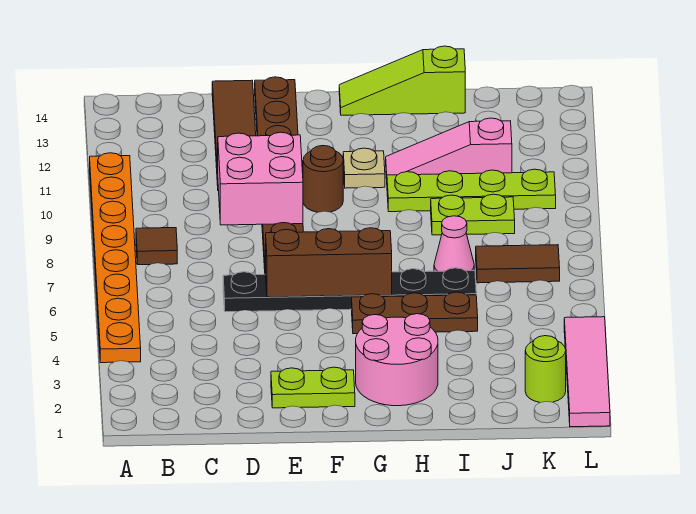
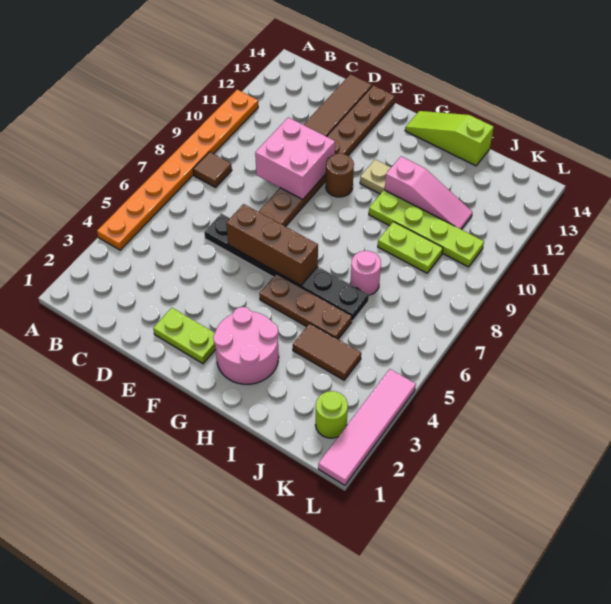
pink 1x3 slope [386,118,512,179] -> pink 1x3 slope turned to [385,156,472,229]
pink 1x1 cone [434,216,474,271] -> pink 1x1 round brick [350,251,381,295]
brown 1x2 tile [476,245,560,283] -> brown 1x2 tile moved to [293,324,361,380]

